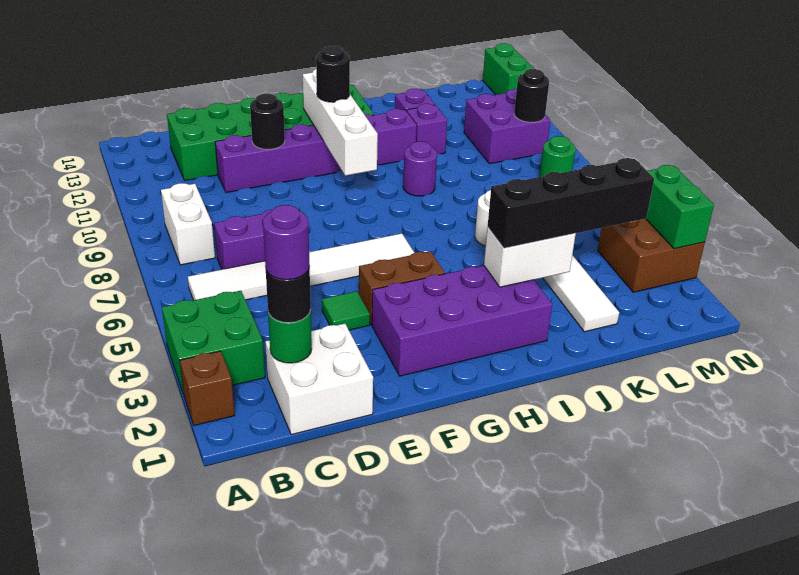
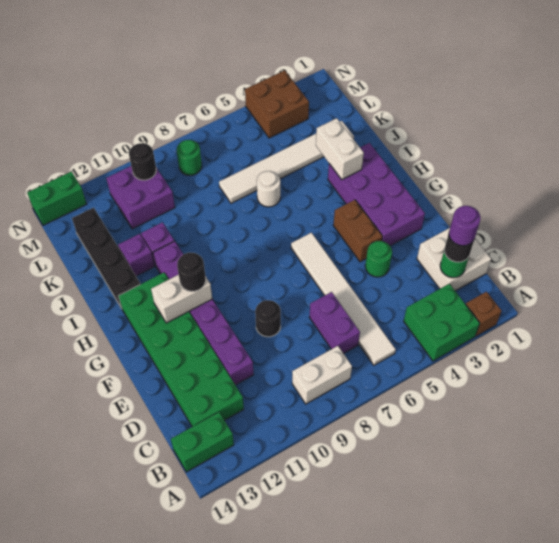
green 1x1 tile [322,291,370,330] -> green 1x1 round brick [365,241,392,277]
black 1x1 round brick [250,93,285,149] -> black 1x1 round brick moved to [255,300,281,337]
white 1x4 brick [303,69,378,176] -> white 1x2 brick [151,275,212,323]
black 1x4 brick [488,158,654,248] -> black 1x4 brick moved to [72,208,140,308]
purple 1x1 round brick [403,141,437,196] -> none
green 1x2 brick [646,165,714,249] -> green 1x2 brick moved to [171,412,234,472]

